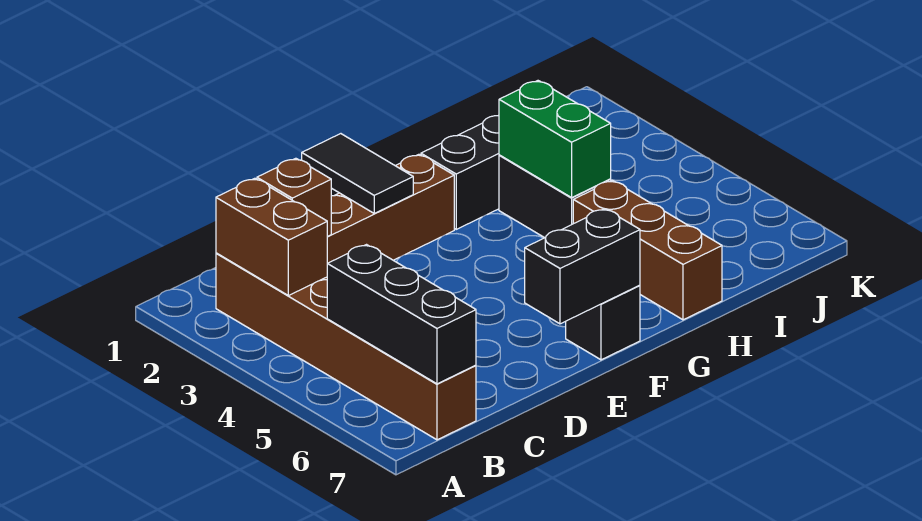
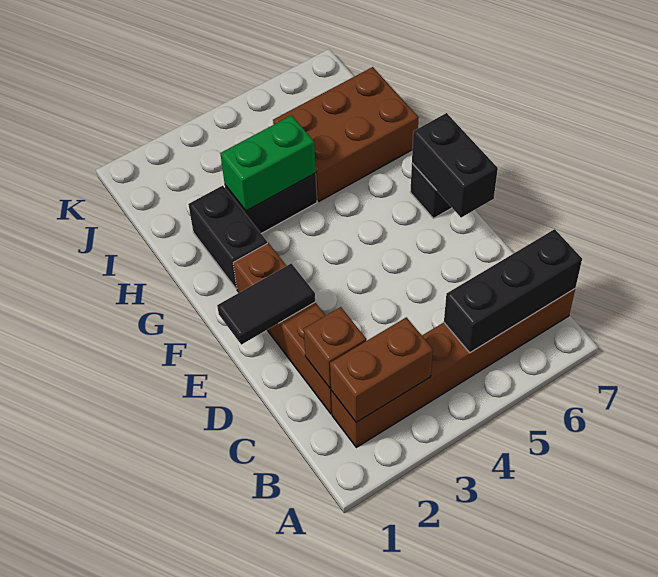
brown 1x3 brick [573,181,722,320] -> brown 2x3 brick [273,67,419,201]

